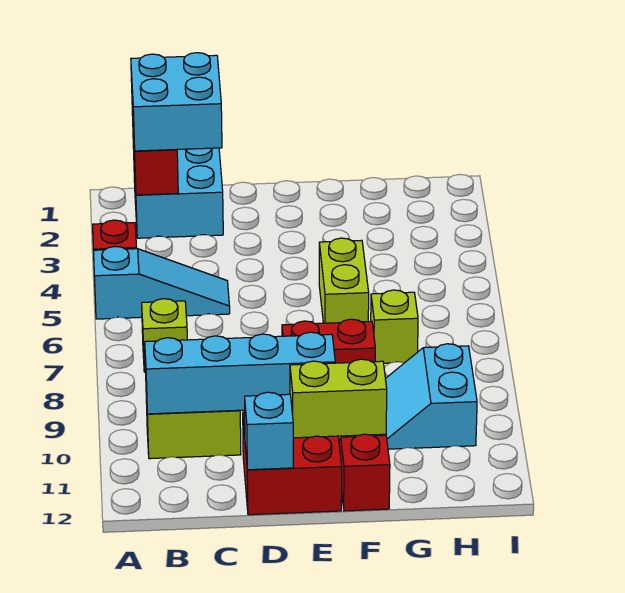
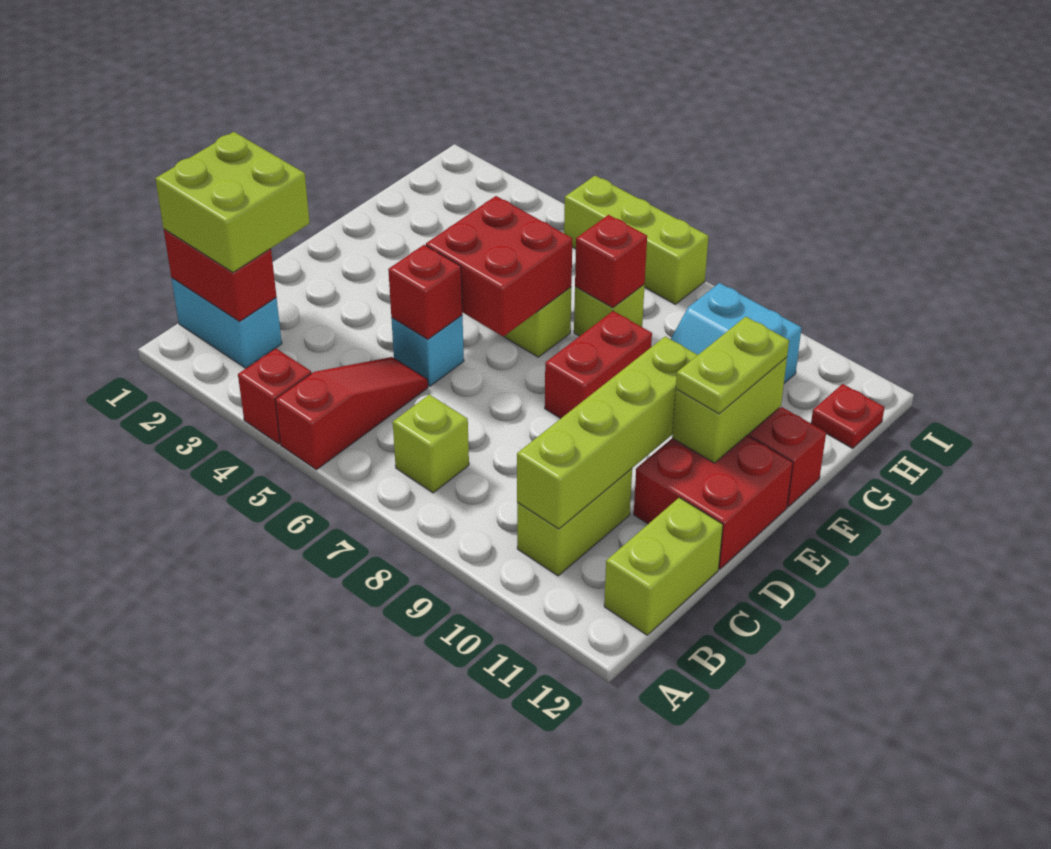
cyan 1x3 slope [94,246,230,319] -> red 1x3 slope [275,357,428,470]
cyan 2x2 brick [133,148,223,238] -> cyan 1x2 brick [172,278,282,368]
cyan 2x2 brick [131,53,222,151] -> lime 2x2 brick [155,132,310,272]
cyan 1x4 brick [145,332,335,414] -> lime 1x4 brick [517,336,697,529]
none -> lime 1x2 brick [604,498,723,635]
none -> red 1x1 brick [388,245,462,339]
cyan 1x1 brick [245,392,293,470] -> cyan 1x1 brick moved to [391,315,464,386]
none -> red 2x2 brick [426,196,572,337]
none -> lime 1x2 plate [676,317,789,414]
none -> red 1x1 brick [575,215,647,308]
none -> red 1x1 plate [811,384,885,448]
none -> lime 1x3 brick [564,176,709,304]

